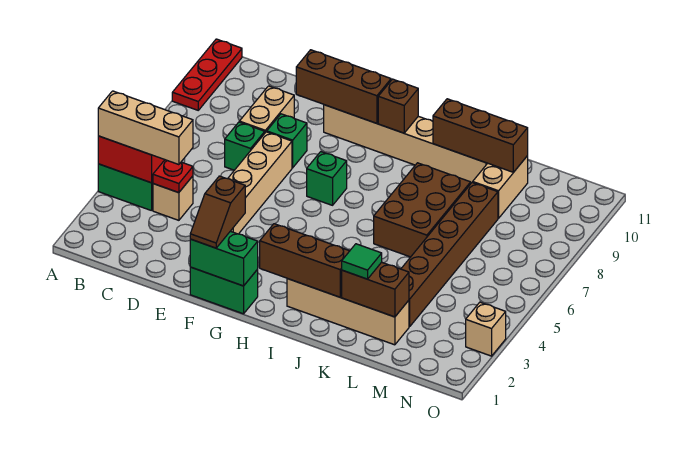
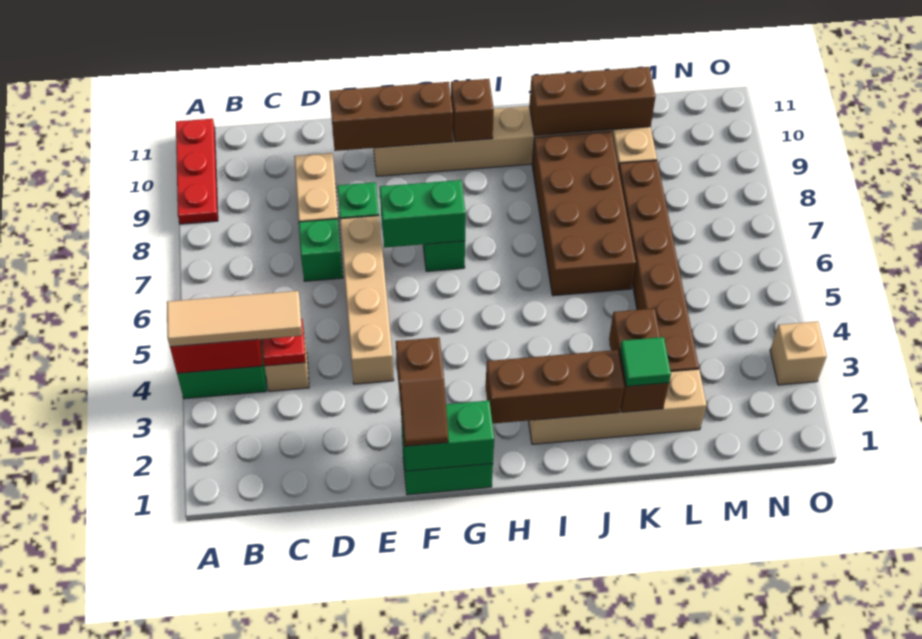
tan 1x3 brick [98,91,193,165] -> tan 1x3 tile [167,291,302,347]
none -> green 1x2 brick [380,180,466,248]
brown 2x3 brick [374,163,471,257] -> brown 2x4 brick [532,132,636,296]
brown 1x2 brick [342,262,409,317] -> brown 1x2 brick turned to [609,308,669,412]

